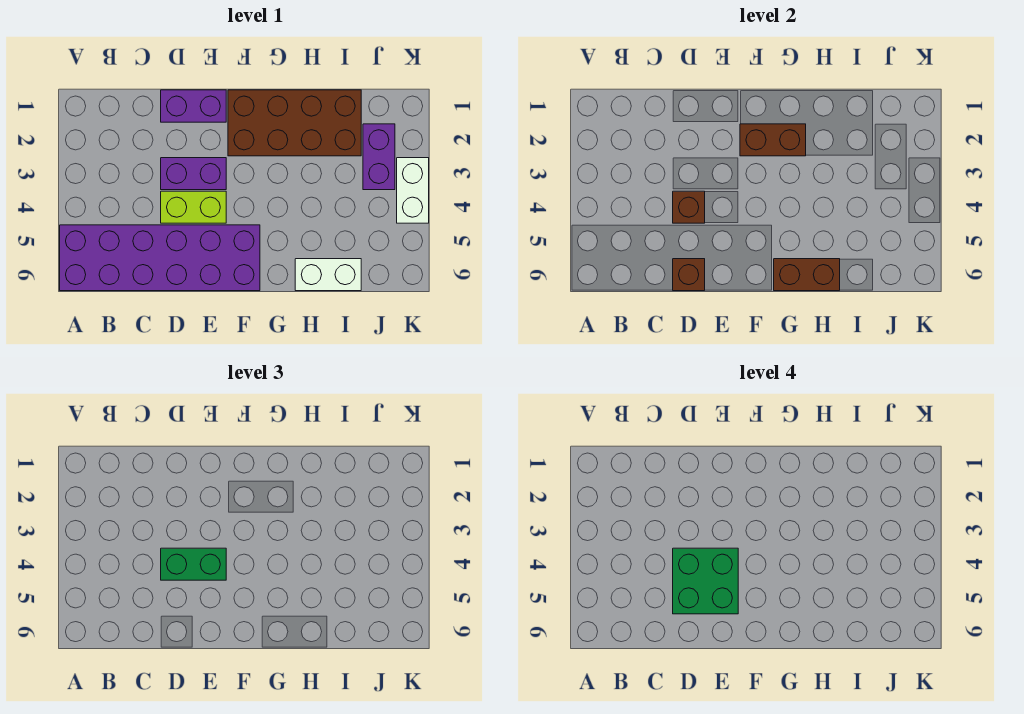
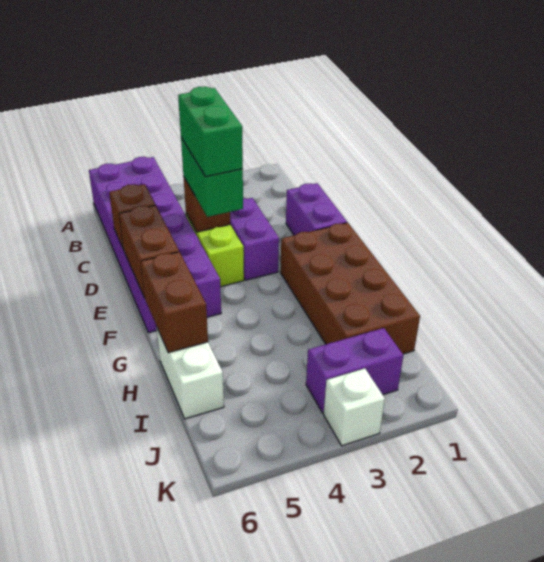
green 2x2 brick [673,548,738,614] -> green 1x2 brick [178,87,243,177]
brown 1x2 brick [740,124,806,156] -> brown 1x2 brick moved to [119,205,179,297]
white 1x2 brick [397,158,429,223] -> white 1x1 brick [324,368,385,446]

